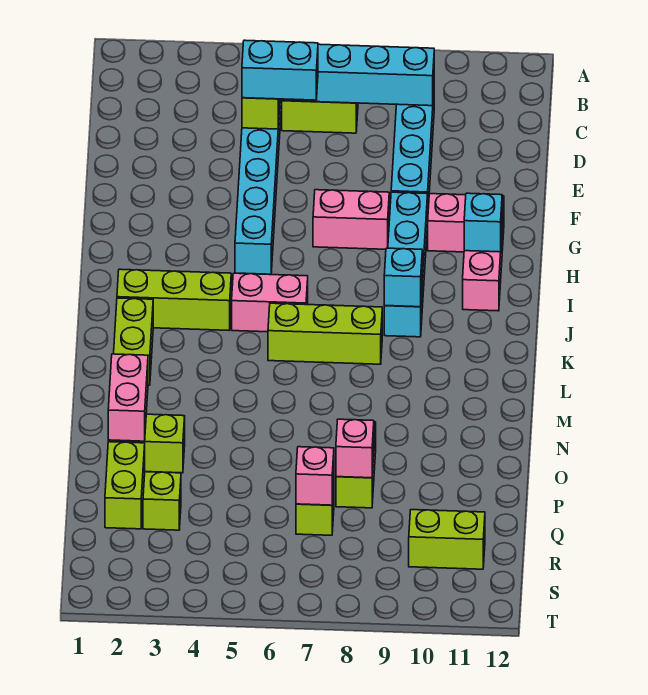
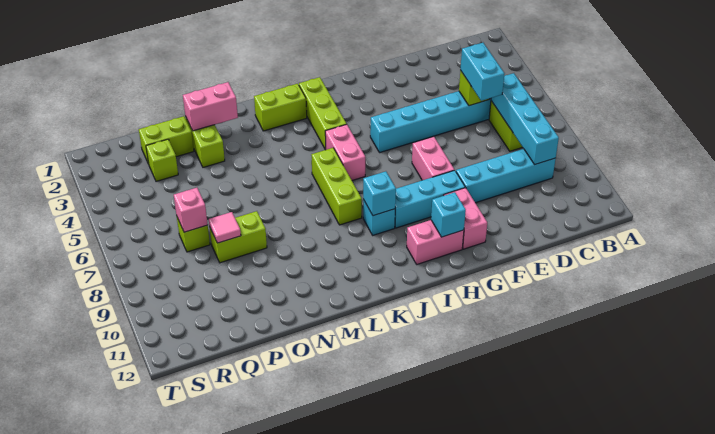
pink 1x1 brick [336,419,374,478] -> pink 1x1 tile [209,212,241,243]
lime 1x2 brick [409,510,485,569] -> none

